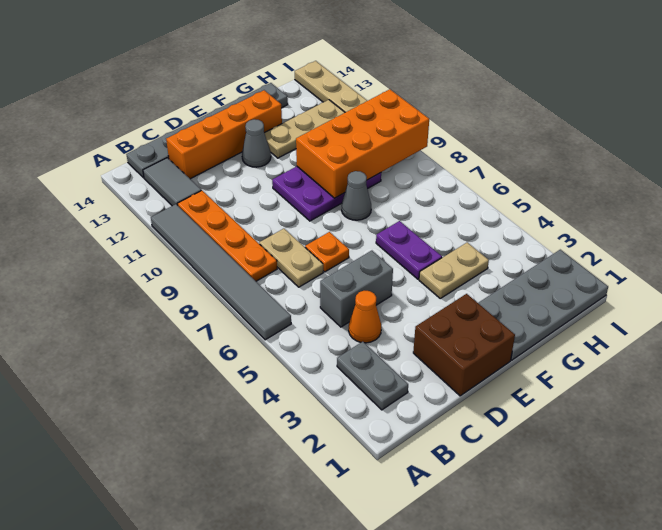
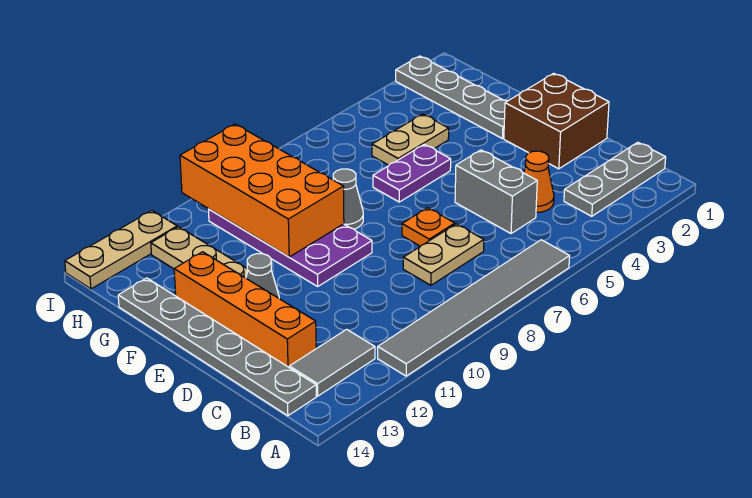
grey 1x2 plate [337,342,408,410] -> grey 1x3 plate [564,142,666,216]
orange 1x4 plate [177,190,277,281] -> none
purple 2x3 plate [272,166,381,221] -> purple 2x4 plate [209,209,372,286]
grey 2x4 plate [478,250,608,360] -> grey 1x4 plate [396,56,507,139]
tan 1x2 plate [419,242,489,298] -> tan 1x2 plate turned to [372,114,449,165]

